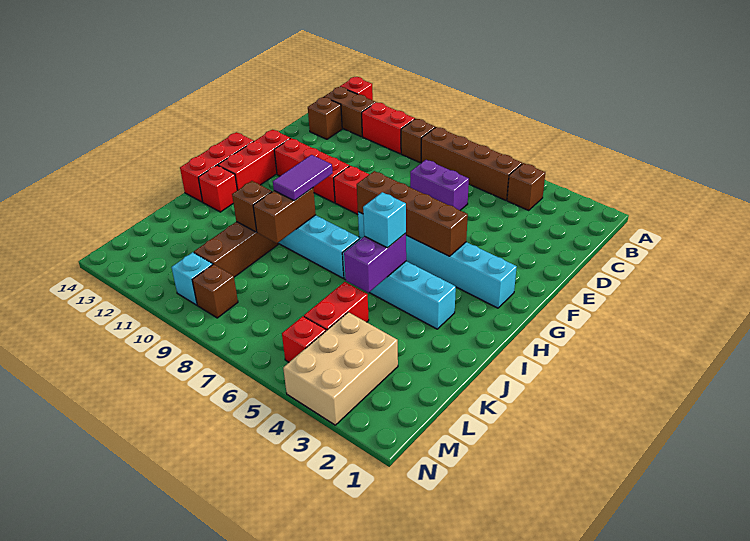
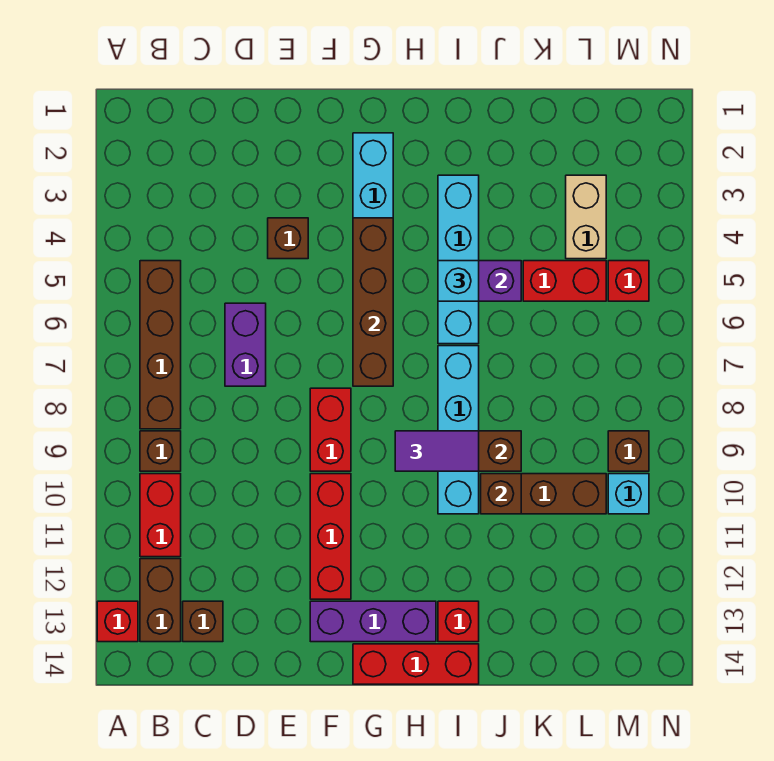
brown 1x1 brick [507,163,545,210] -> brown 1x1 brick moved to [268,218,308,259]
red 1x3 brick [218,130,290,190] -> purple 1x3 brick [310,601,436,642]
tan 2x3 brick [283,312,398,425] -> tan 1x2 brick [566,175,606,259]

